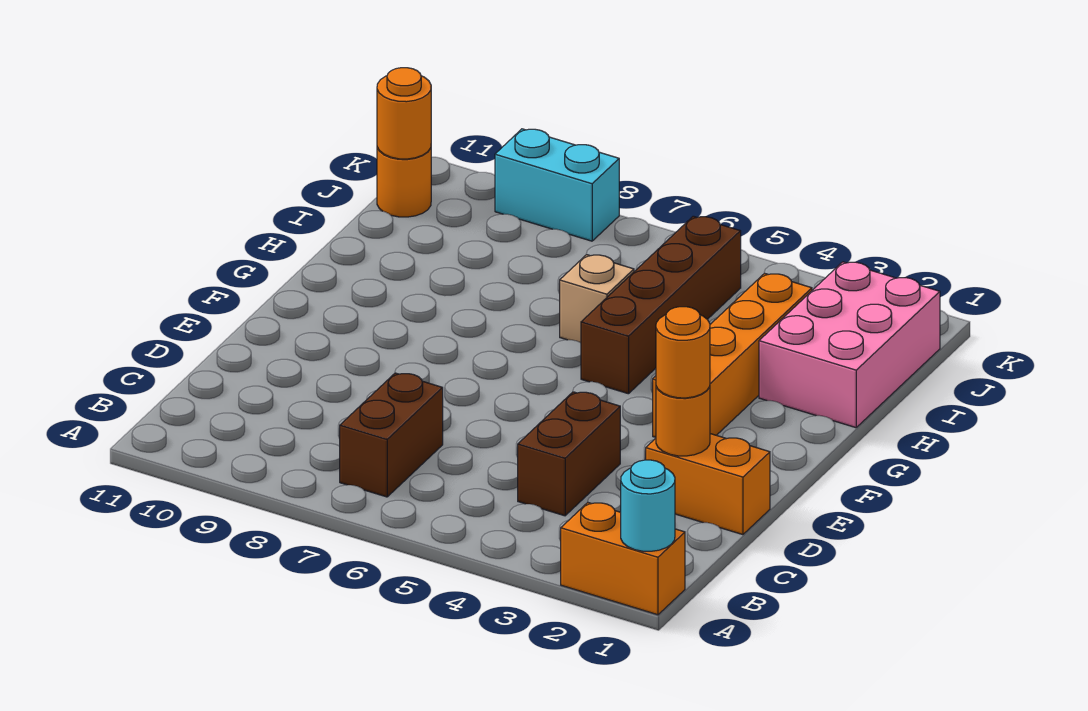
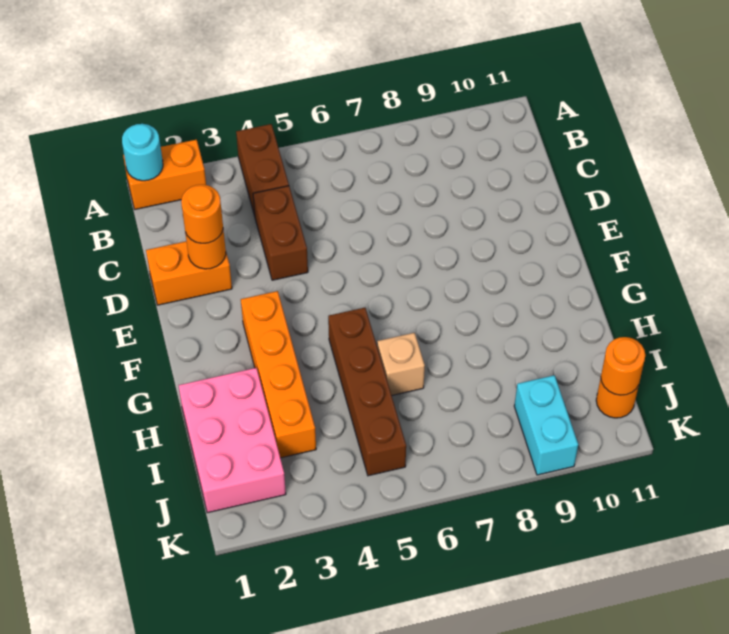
brown 1x2 brick [340,373,443,497] -> brown 1x2 brick moved to [236,124,289,216]
cyan 1x2 brick [495,129,619,241] -> cyan 1x2 brick turned to [514,375,578,475]

